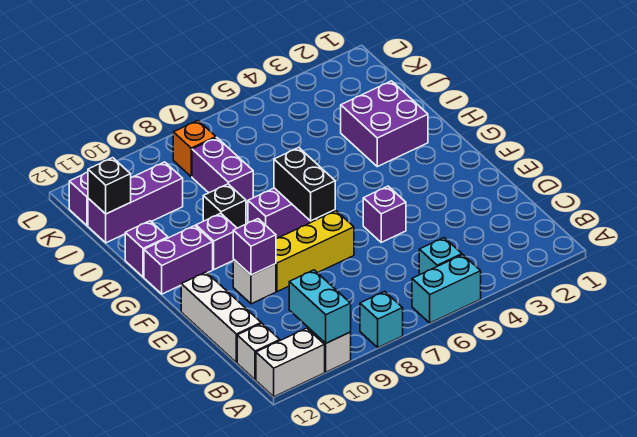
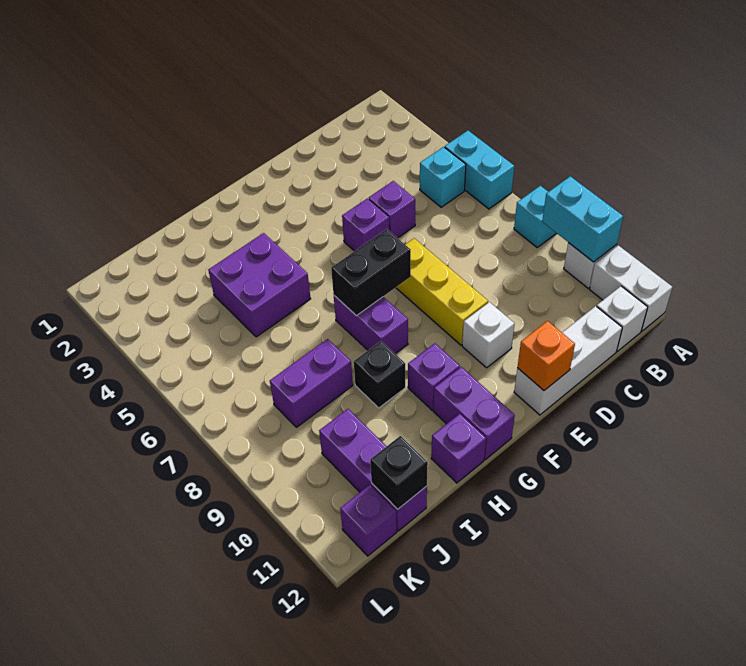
cyan 1x2 brick [289,270,351,343] -> cyan 1x2 brick turned to [542,176,623,262]
purple 1x1 brick [233,219,276,275] -> purple 1x1 brick moved to [369,181,415,238]
purple 2x2 brick [341,81,428,167] -> purple 2x2 brick moved to [208,233,311,337]
orange 1x1 brick [173,121,216,177] -> orange 1x1 brick moved to [517,321,575,391]

